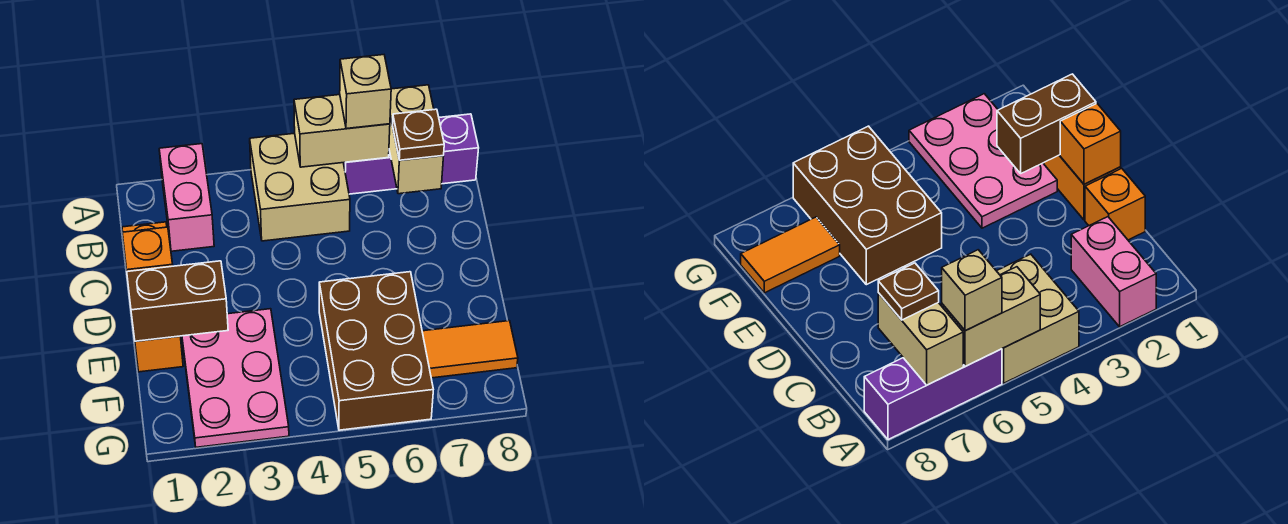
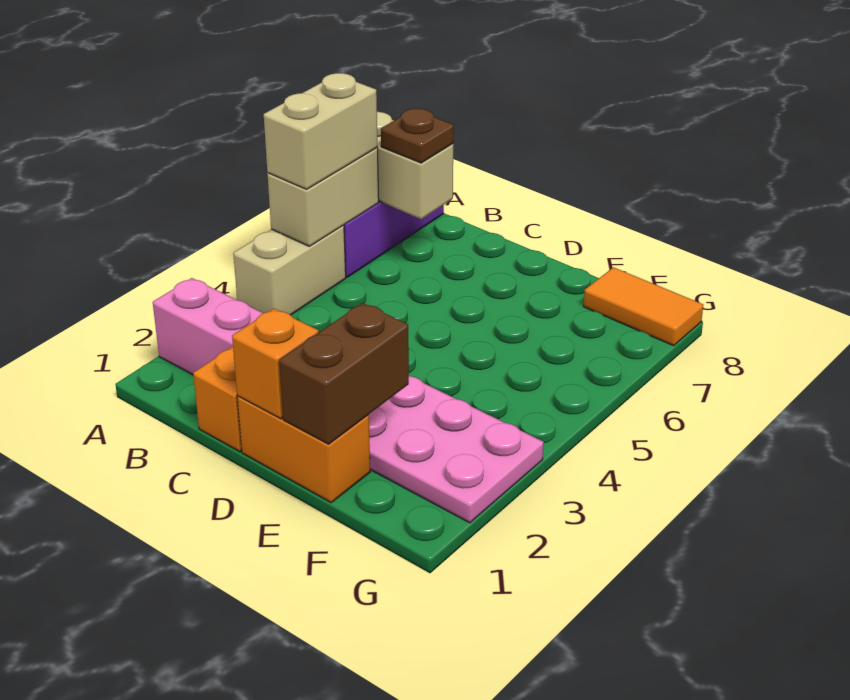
tan 2x2 brick [250,133,350,241] -> tan 1x2 brick [233,225,346,315]
tan 1x1 brick [340,55,391,129] -> tan 1x2 brick [264,73,377,189]
brown 2x3 brick [319,272,433,430] -> none
orange 1x2 tile [422,321,518,378] -> orange 1x2 tile turned to [584,267,703,346]

